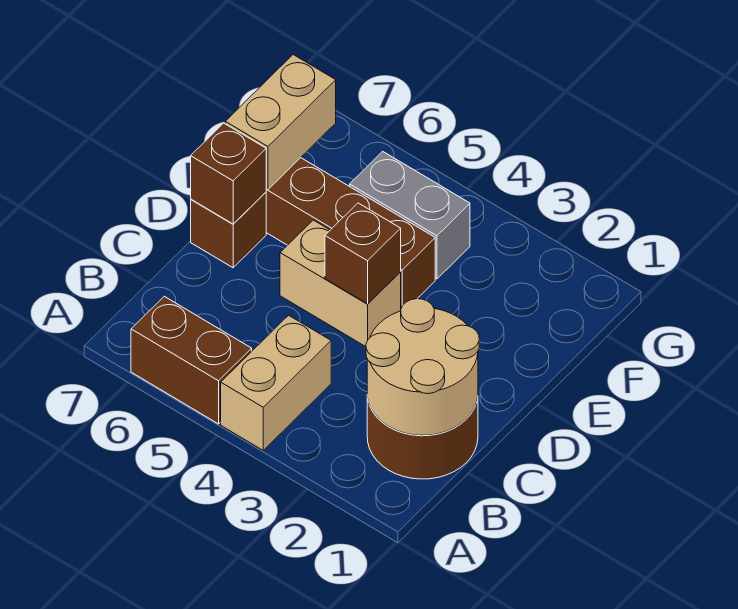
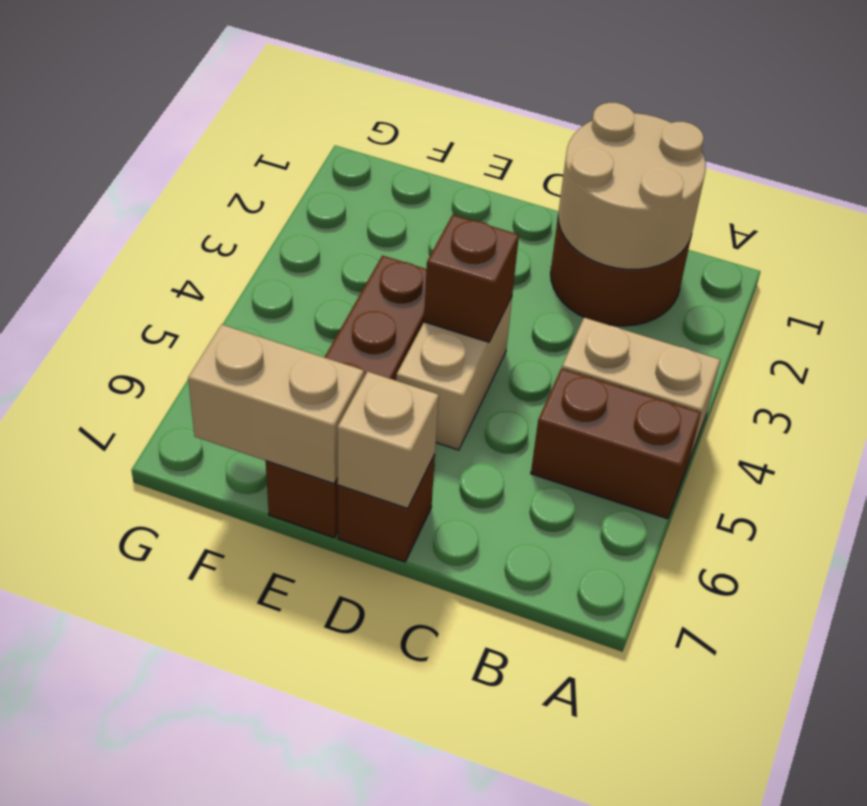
brown 1x2 brick [131,296,252,424] -> brown 1x2 brick turned to [531,369,701,519]
brown 1x1 brick [191,123,266,224] -> tan 1x1 brick [337,372,439,509]
grey 1x2 brick [350,151,470,279] -> none

